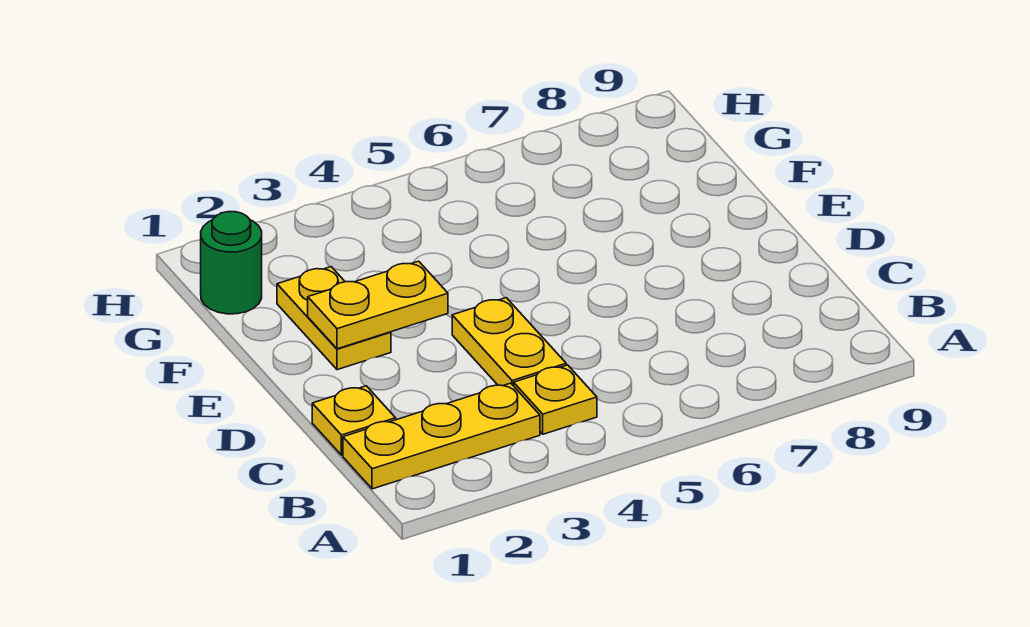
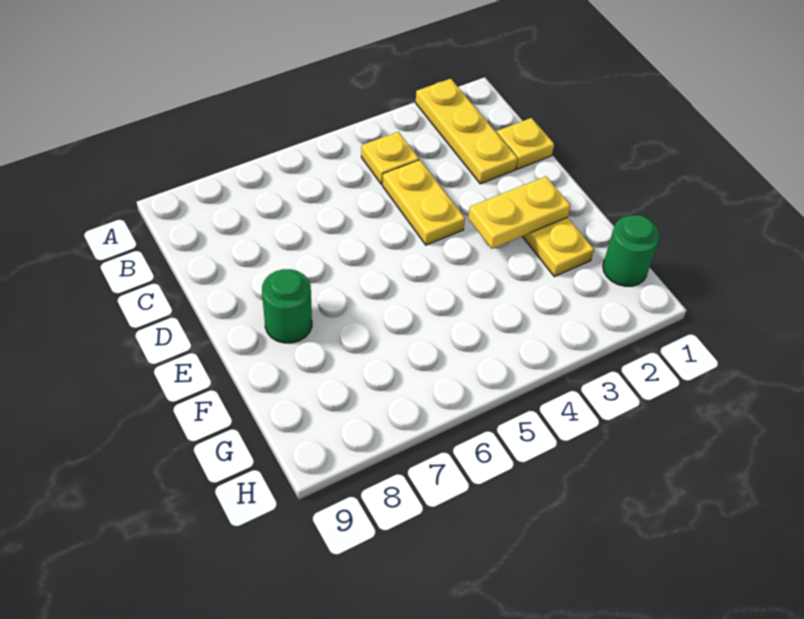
yellow 1x3 plate [343,383,540,489] -> yellow 1x3 plate turned to [416,79,518,184]
none -> green 1x1 round brick [262,269,312,343]

